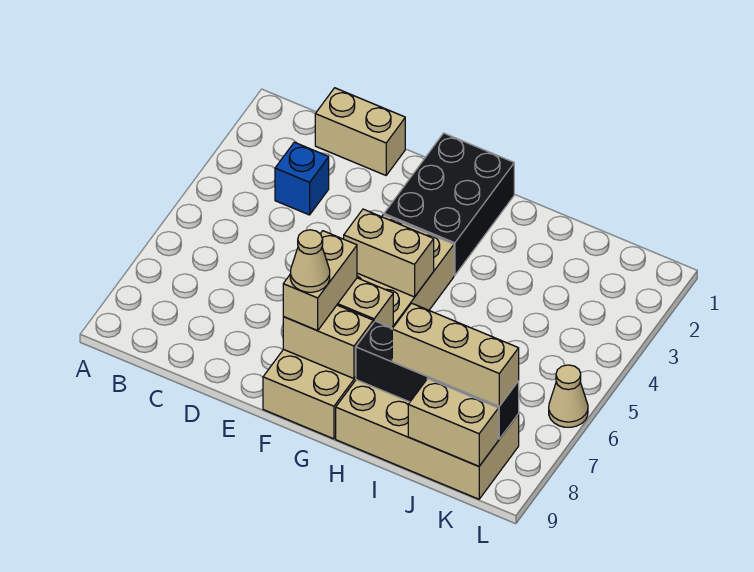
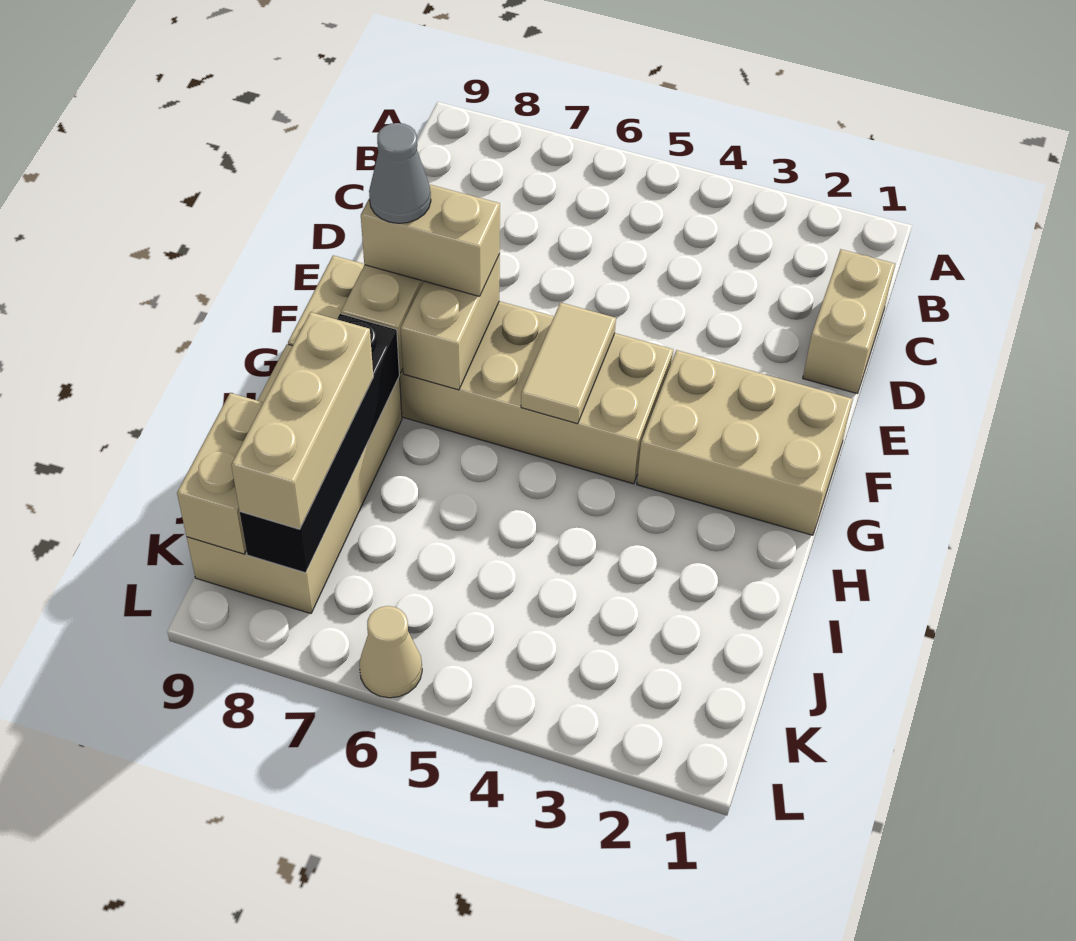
blue 1x1 brick [275,142,329,215] -> none
black 2x3 brick [384,133,514,275] -> tan 2x3 brick [637,350,853,535]
tan 1x2 brick [344,209,434,297] -> tan 1x2 tile [521,303,616,424]
tan 1x1 cone [290,230,330,292] -> grey 1x1 cone [369,123,431,223]

